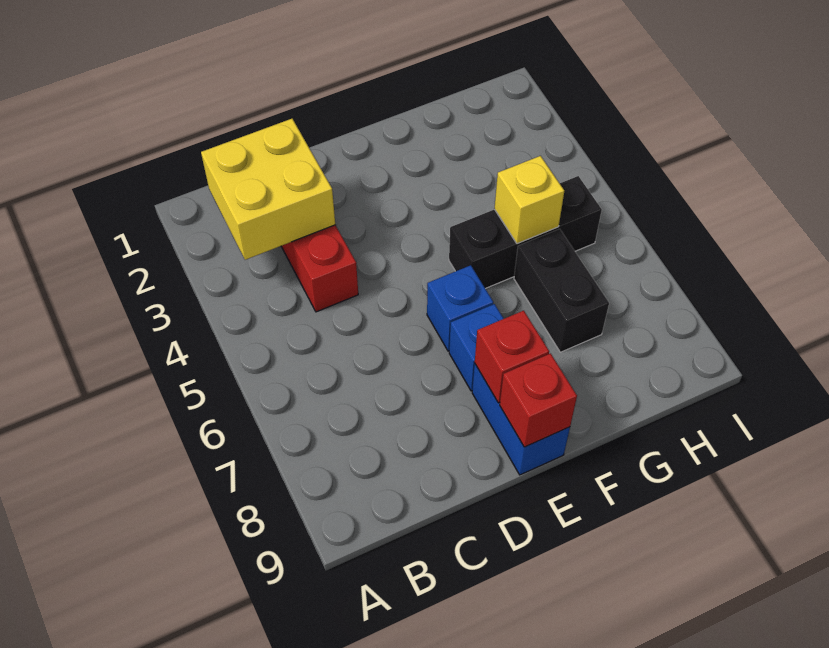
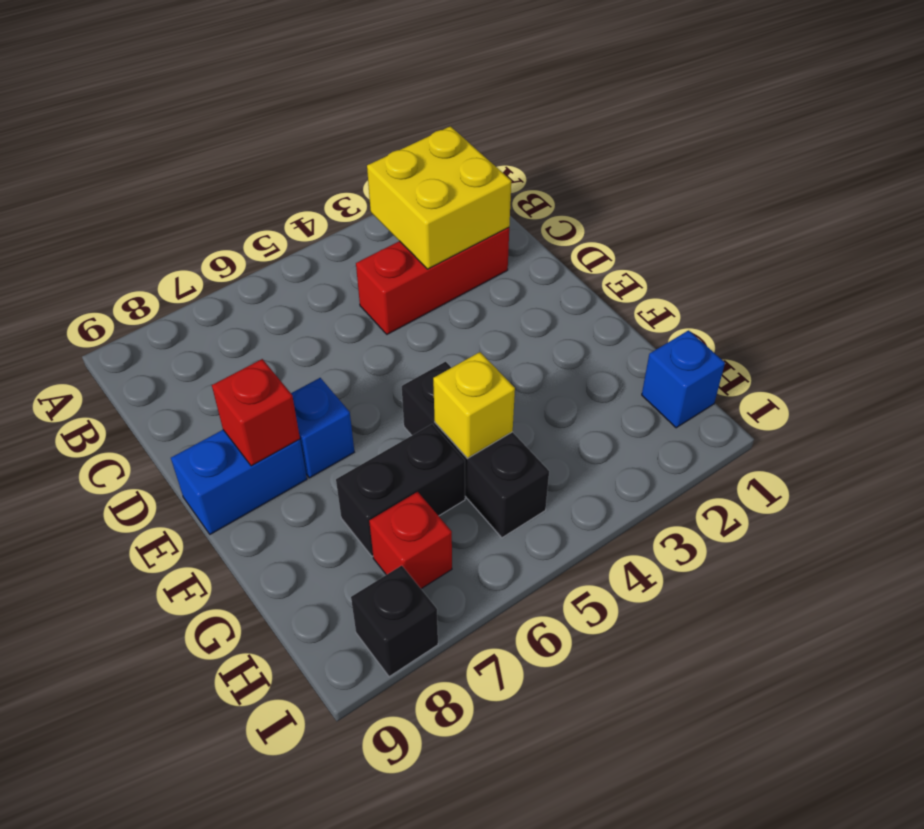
blue 1x1 brick [427,265,493,351] -> blue 1x1 brick moved to [642,330,725,428]
red 1x1 brick [500,353,577,447] -> red 1x1 brick moved to [369,492,452,589]
none -> black 1x1 brick [351,566,438,677]

